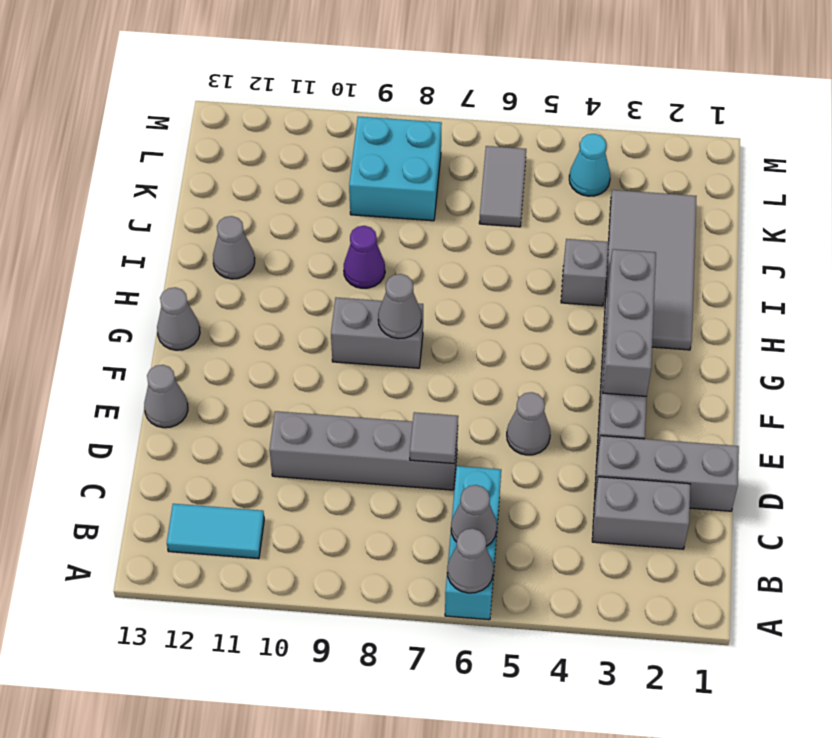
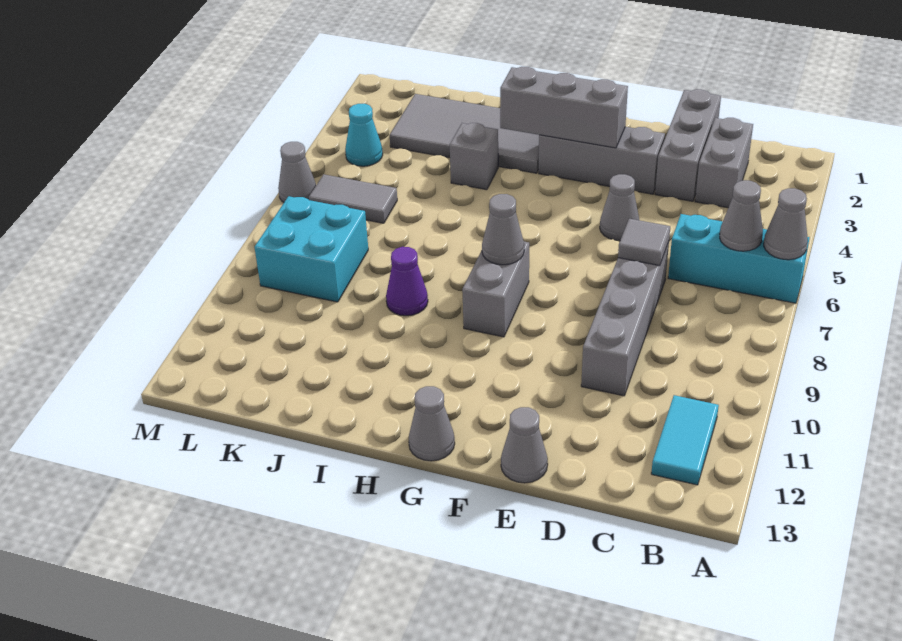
grey 1x1 cone [213,216,255,279] -> grey 1x1 cone moved to [278,142,316,202]

